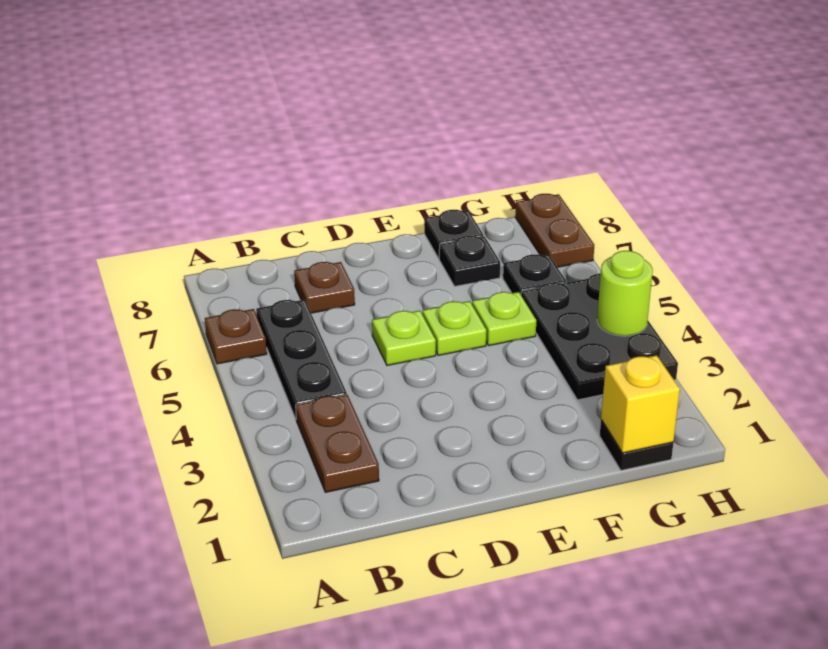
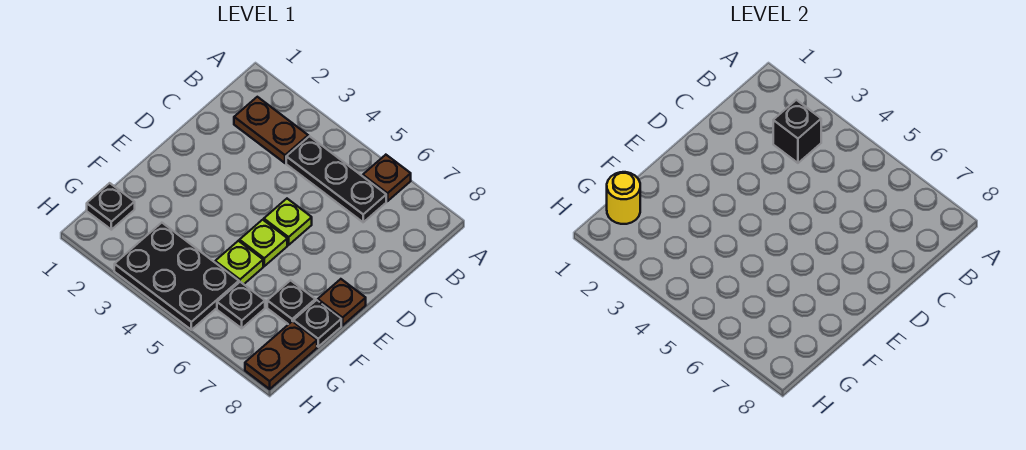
none -> black 1x1 brick [773,100,821,163]
brown 1x1 plate [294,262,355,313] -> brown 1x1 plate moved to [318,279,366,325]
yellow 1x1 brick [601,355,680,453] -> yellow 1x1 round brick [607,172,640,224]
lime 1x1 round brick [597,251,653,336] -> none
brown 1x2 plate [515,194,594,267] -> brown 1x2 plate turned to [245,321,317,389]

